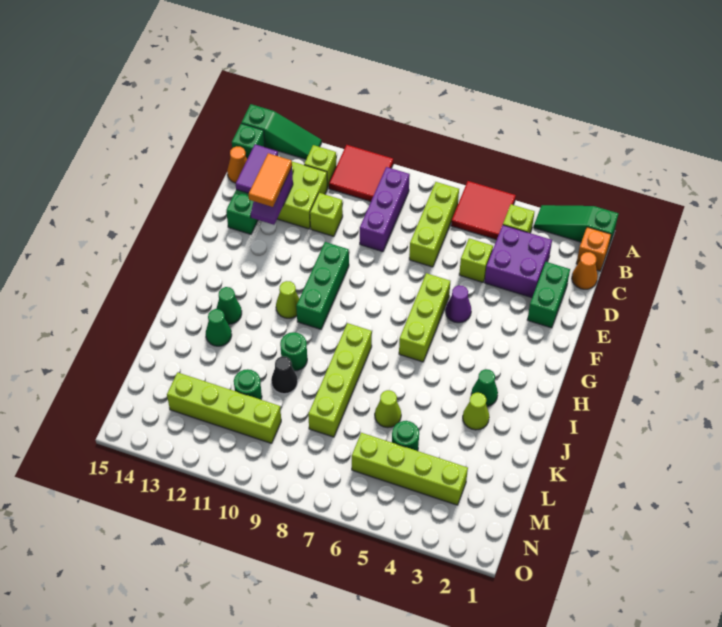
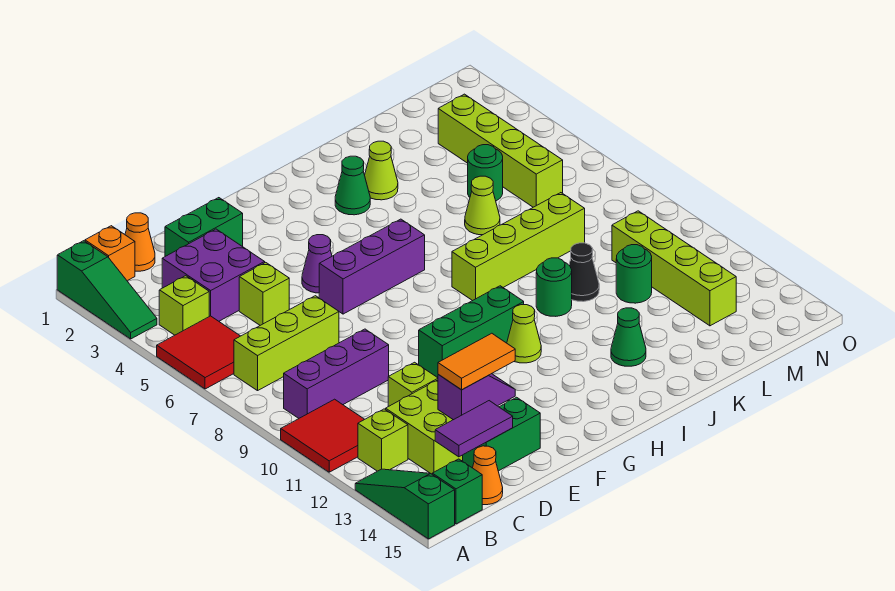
lime 1x3 brick [399,273,450,362] -> purple 1x3 brick [319,219,425,314]
green 1x1 cone [216,287,242,324] -> none

